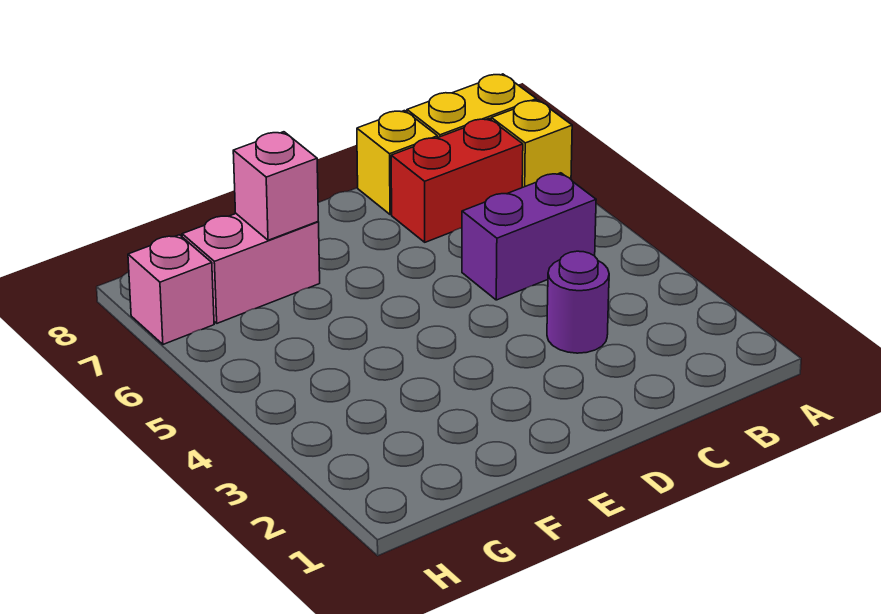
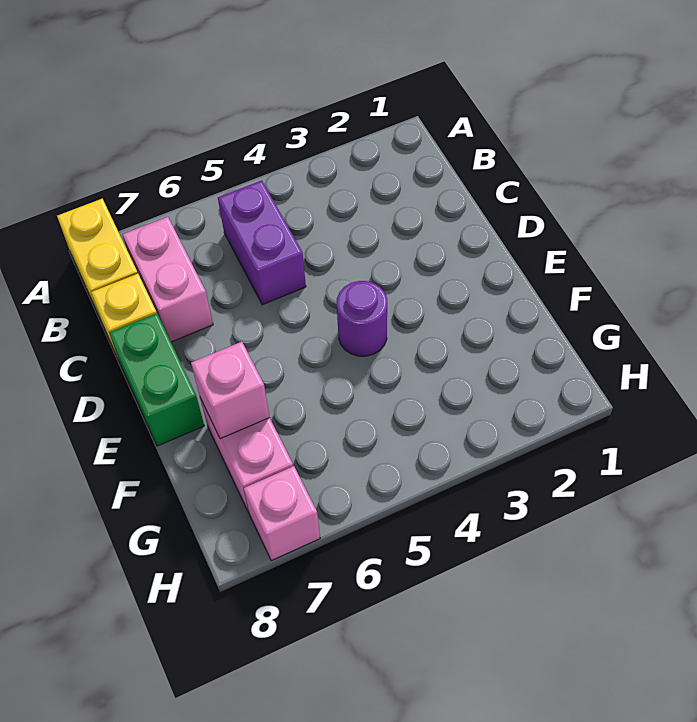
yellow 1x1 brick [491,100,572,187] -> none
red 1x2 brick [391,119,523,242] -> pink 1x2 brick [123,217,213,342]
purple 1x1 round brick [547,251,609,353] -> purple 1x1 round brick moved to [337,281,387,356]
none -> green 1x2 brick [109,313,204,446]

